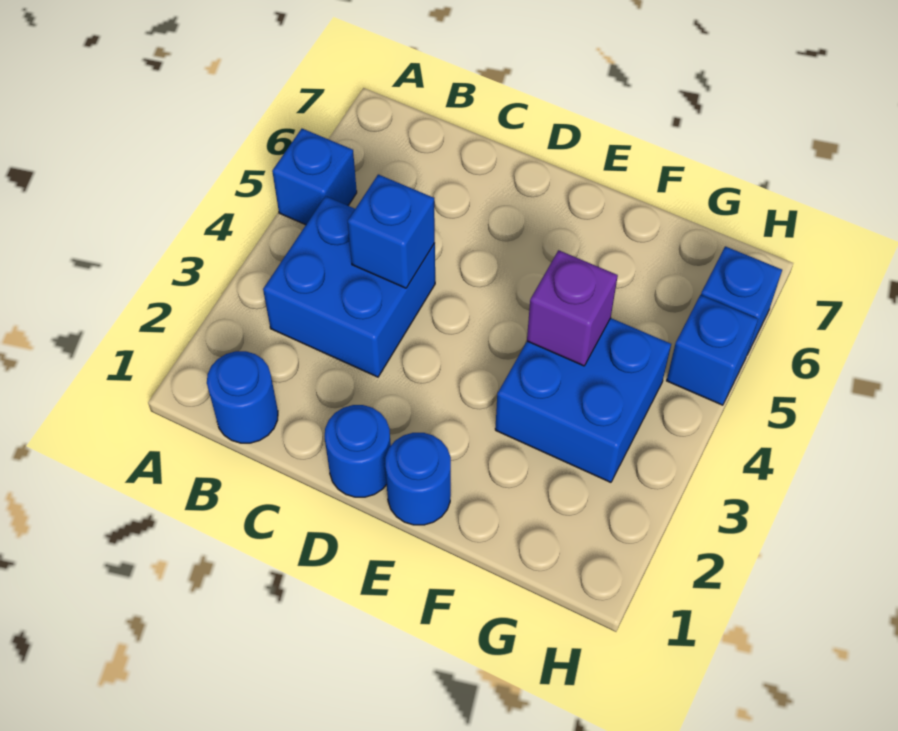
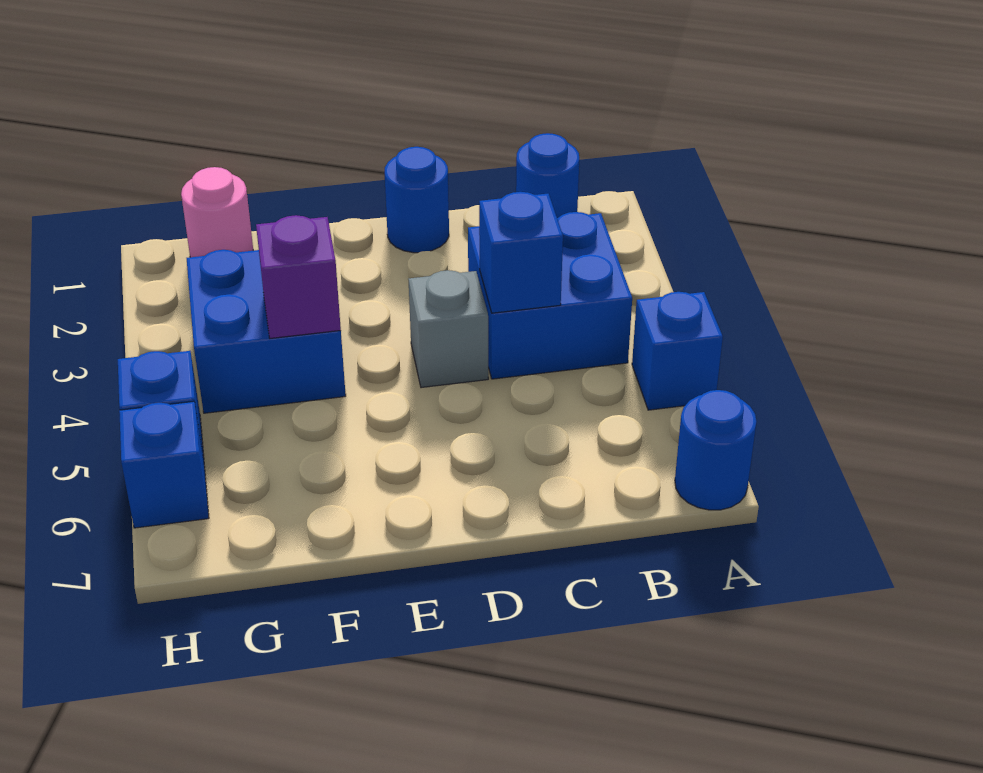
none -> grey 1x1 brick [409,270,488,388]
blue 1x1 round brick [385,433,451,525] -> blue 1x1 round brick moved to [675,390,757,510]
none -> pink 1x1 round brick [181,167,253,257]

